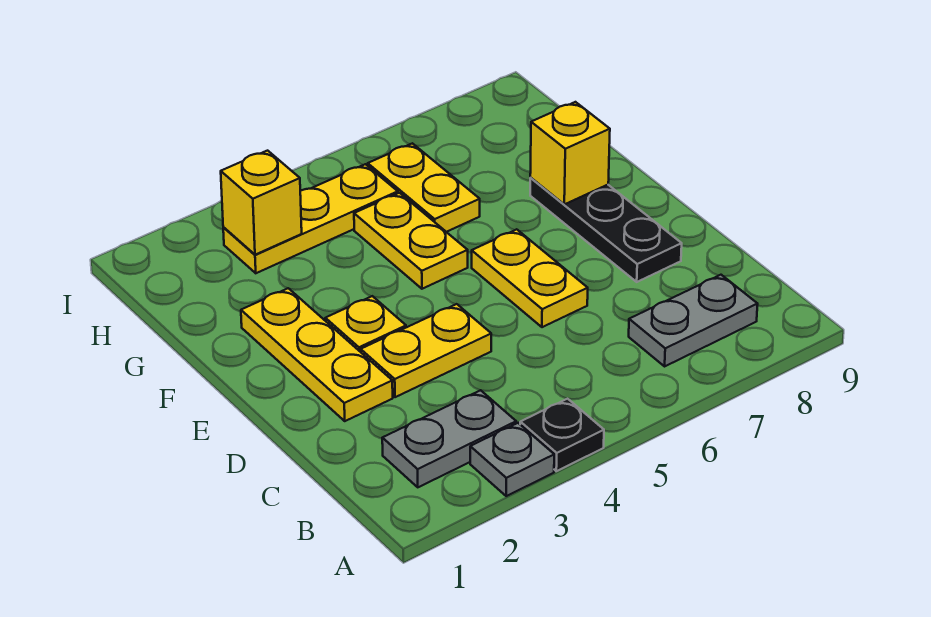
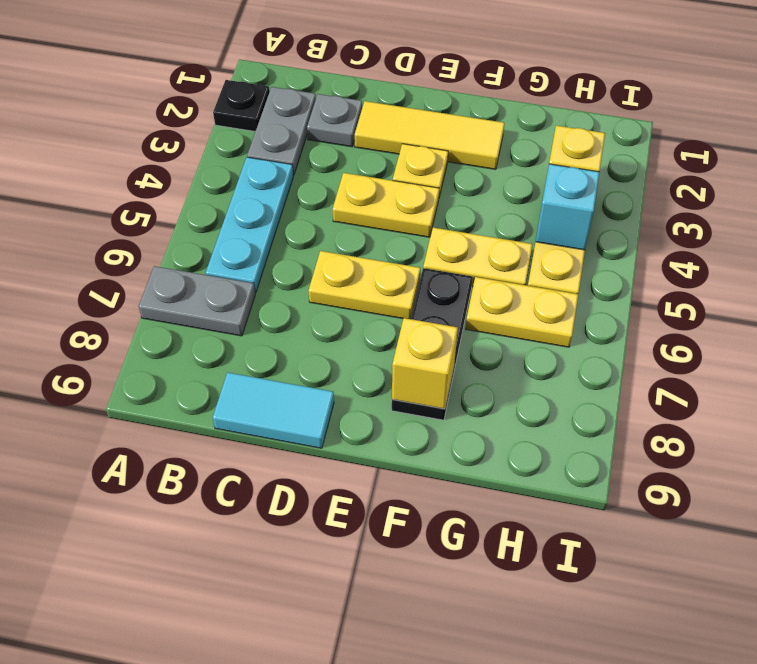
grey 1x1 plate [470,423,554,496] -> grey 1x1 plate moved to [307,94,362,147]
black 1x1 plate [520,399,604,471] -> black 1x1 plate moved to [213,80,270,131]
none -> cyan 1x3 plate [206,157,293,293]
grey 1x2 plate [629,275,758,366] -> grey 1x2 plate turned to [139,266,255,336]
none -> cyan 1x2 tile [213,372,334,448]
yellow 1x3 plate [241,288,393,421] -> yellow 1x3 tile [355,101,504,169]
yellow 1x2 plate [361,304,491,397] -> yellow 1x2 plate turned to [333,173,439,237]
black 1x3 plate [530,178,682,282] -> black 1x3 plate turned to [392,268,472,420]
none -> cyan 1x1 brick [536,164,599,250]

